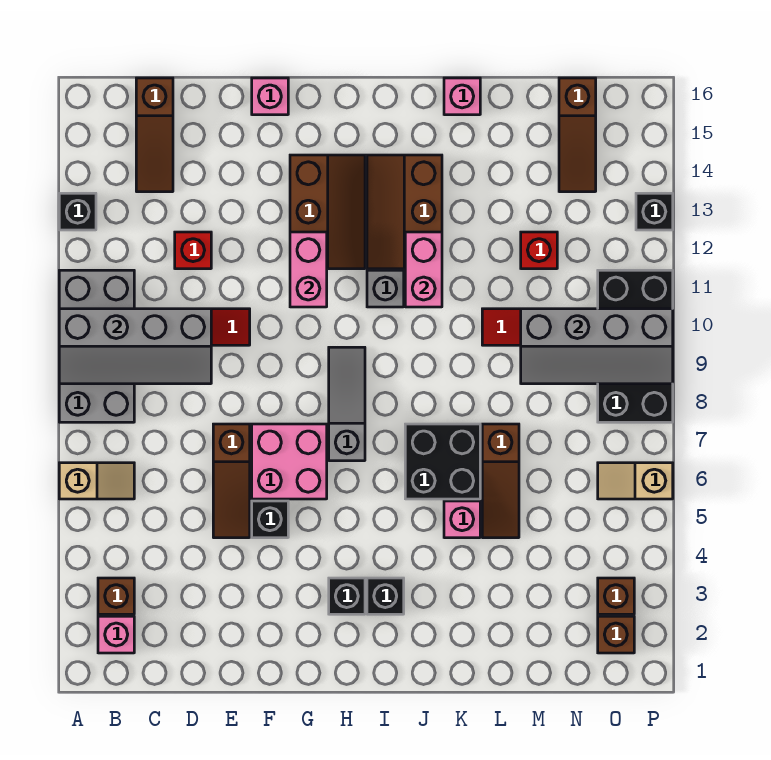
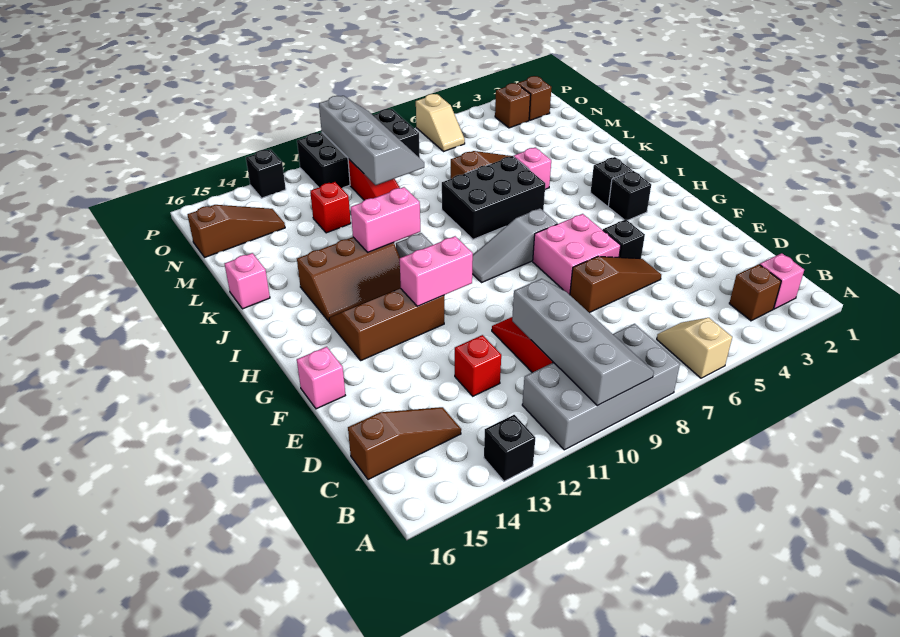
black 2x2 brick [405,424,480,499] -> black 2x3 brick [442,156,545,239]

